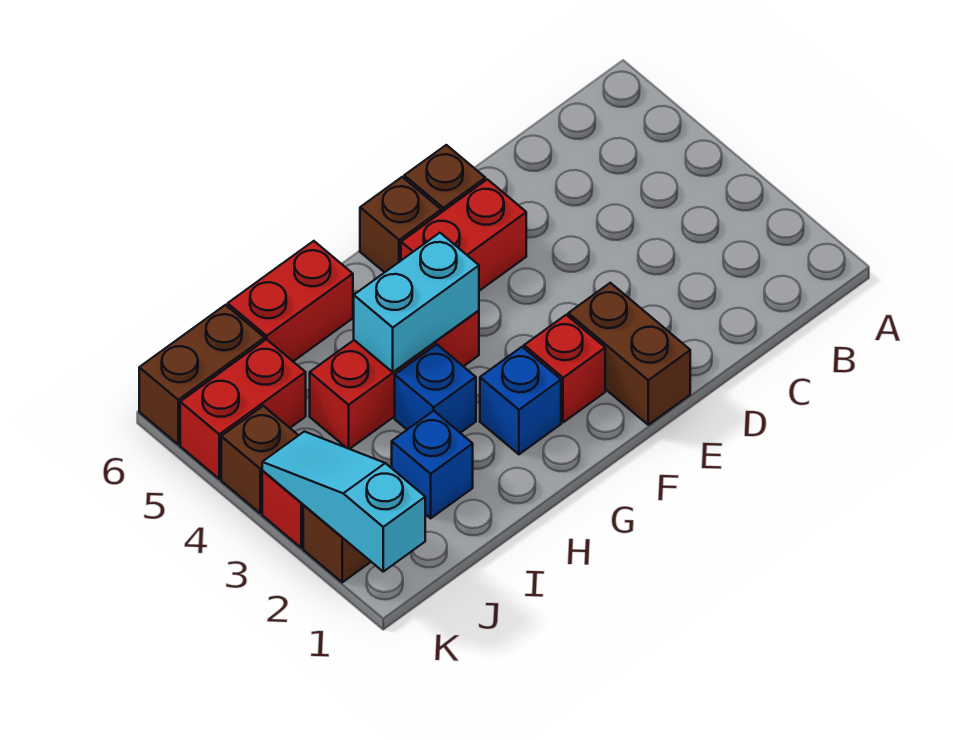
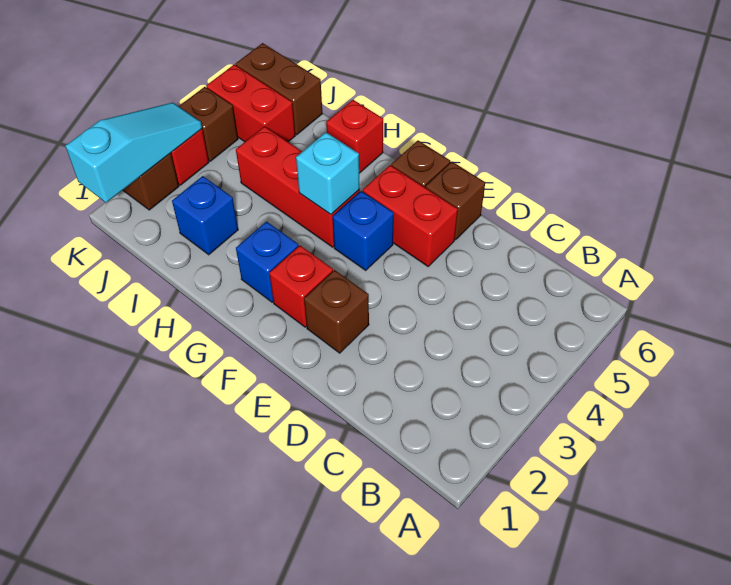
brown 1x2 brick [568,283,690,425] -> brown 1x1 brick [304,270,369,353]
cyan 1x2 brick [354,233,479,372] -> cyan 1x1 brick [296,132,360,214]
blue 1x1 brick [395,344,476,433] -> blue 1x1 brick moved to [333,191,394,270]
red 1x2 brick [228,241,353,361] -> red 1x1 brick [326,100,383,173]

